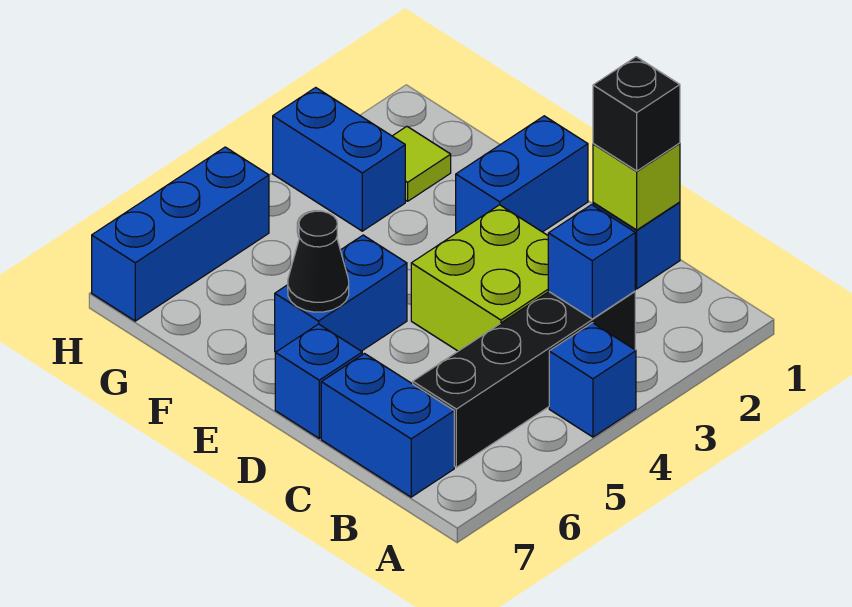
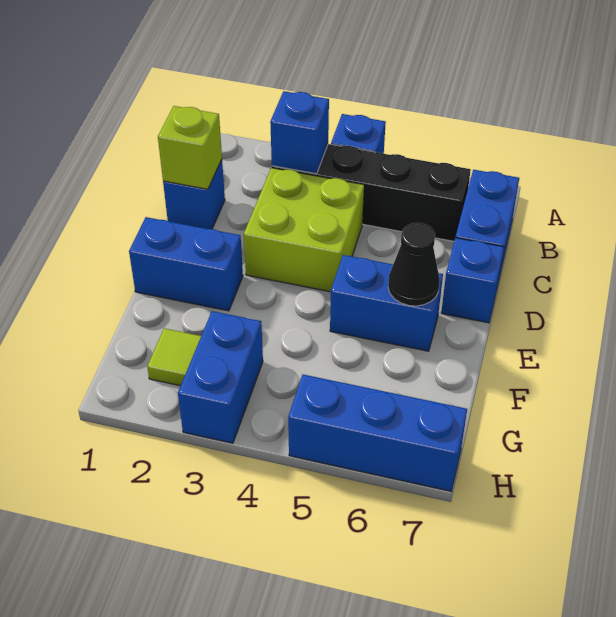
black 1x1 brick [593,57,680,171] -> none

